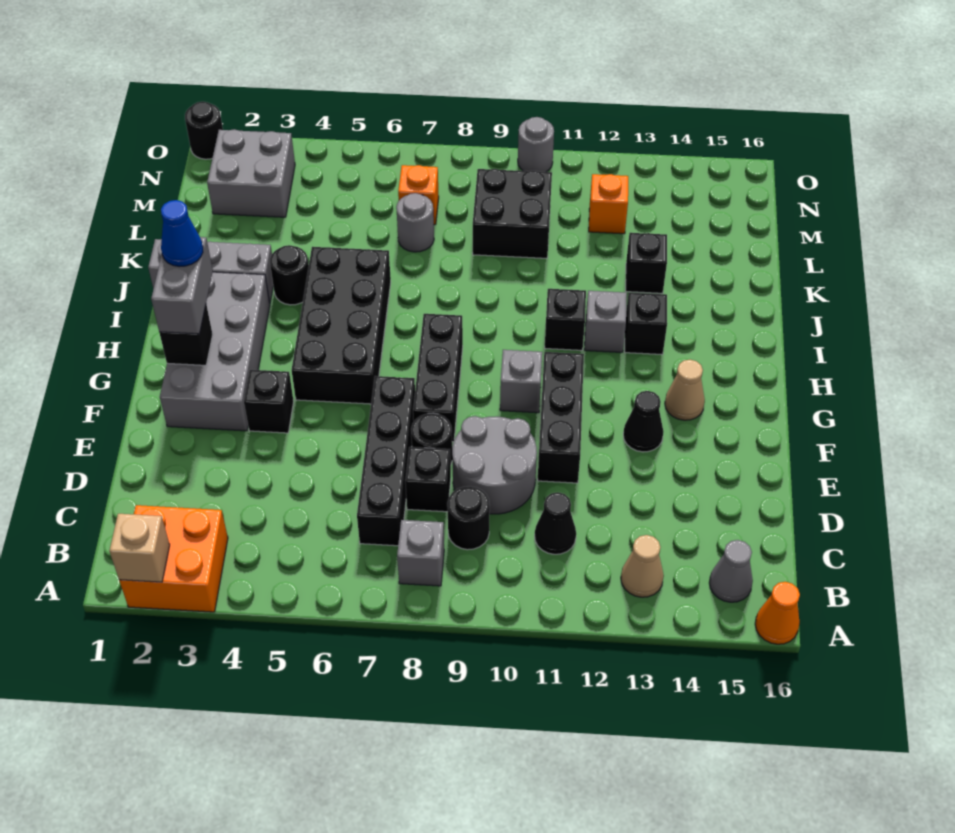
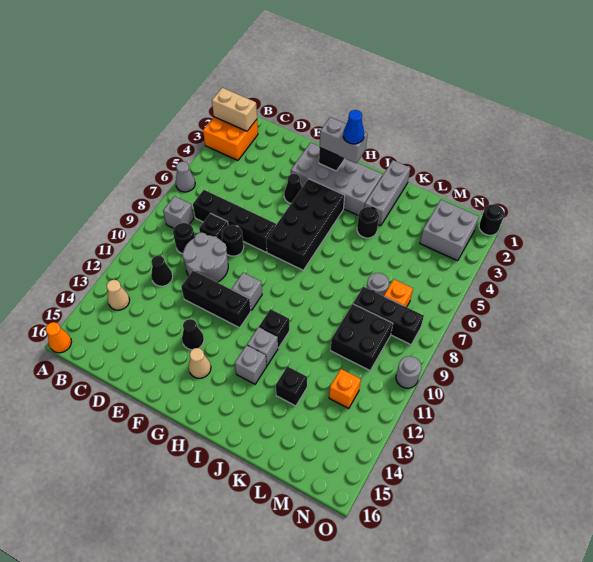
tan 1x1 brick [109,514,170,582] -> tan 1x2 brick [212,88,257,131]
grey 1x1 cone [709,540,753,602] -> grey 1x1 cone moved to [176,162,195,192]
black 1x1 brick [244,370,294,433] -> black 1x1 cone [284,174,302,203]
black 1x3 brick [413,314,463,442] -> black 1x3 brick moved to [353,287,424,345]
black 2x4 brick [292,247,391,404] -> black 2x4 brick turned to [266,179,345,270]
black 1x1 brick [625,293,667,355] -> grey 1x1 brick [235,345,267,384]

